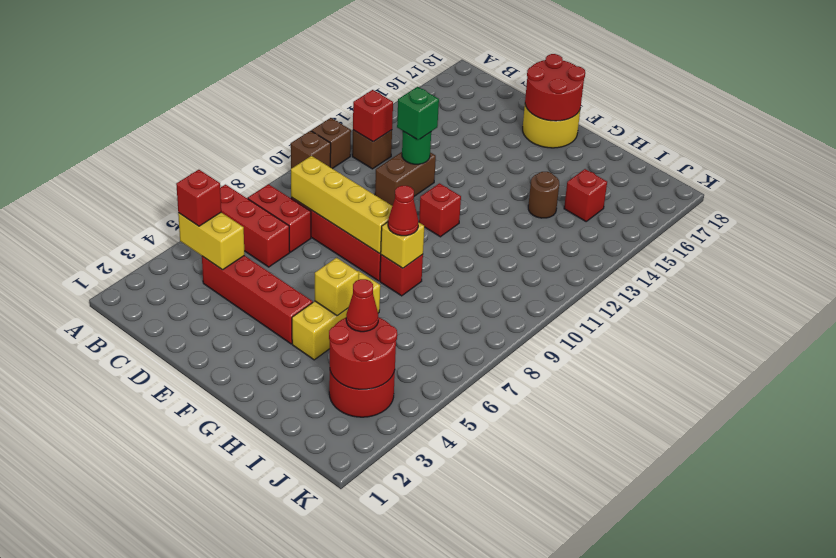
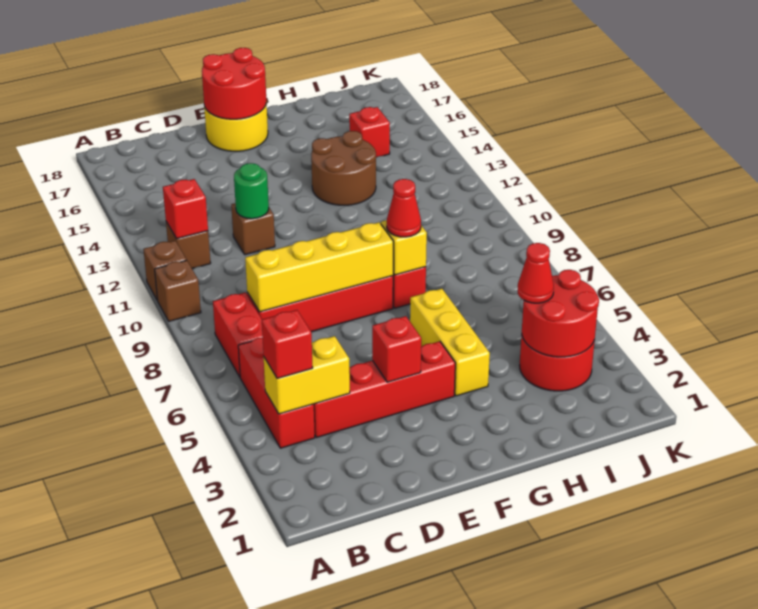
red 1x3 brick [220,185,290,267] -> red 1x3 brick turned to [238,338,315,448]
red 1x2 brick [248,184,311,252] -> red 1x2 brick turned to [213,293,262,377]
brown 1x2 brick [375,152,436,206] -> brown 1x1 brick [231,203,275,255]
green 1x1 brick [397,87,439,140] -> none
red 1x1 brick [419,183,461,237] -> red 1x1 brick moved to [372,316,421,382]
yellow 1x1 brick [315,258,359,316] -> none
brown 1x1 round brick [528,172,559,218] -> brown 2x2 round brick [311,131,376,205]

